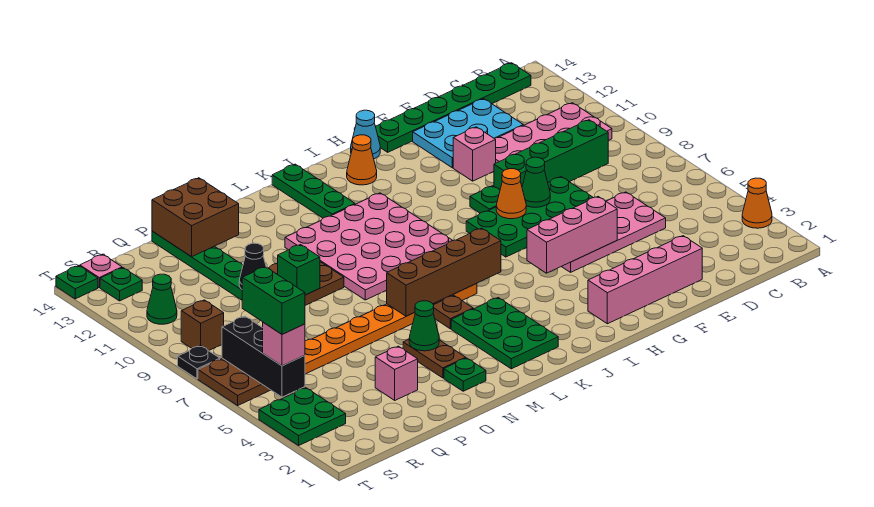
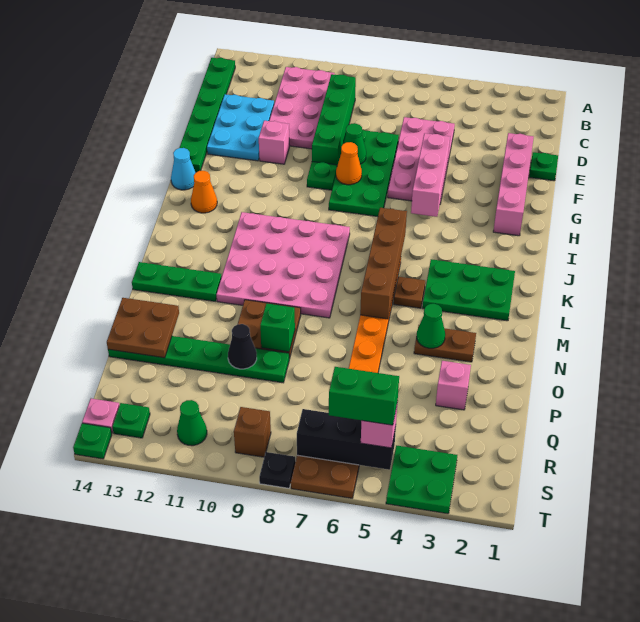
orange 1x1 cone [742,178,772,228] -> none
green 1x3 plate [272,164,355,218] -> green 1x3 plate moved to [132,262,222,301]
green 1x1 plate [444,358,486,391] -> green 1x1 plate moved to [529,152,558,181]
brown 2x2 brick [152,178,239,257] -> brown 2x2 plate [107,298,179,358]

